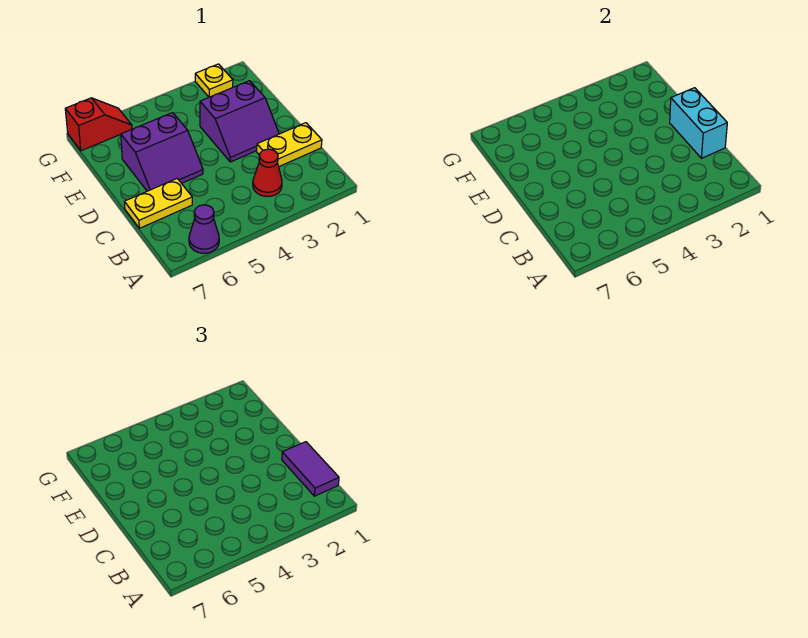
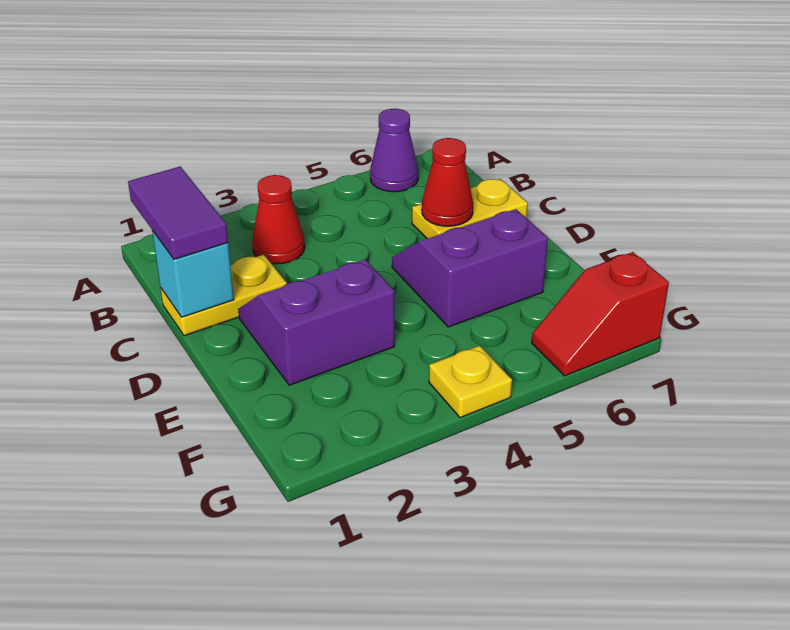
cyan 1x2 brick [670,88,727,158] -> cyan 1x1 brick [152,231,234,317]
none -> red 1x1 cone [422,138,473,226]
yellow 1x1 plate [195,64,233,97] -> yellow 1x1 plate moved to [429,346,512,418]

